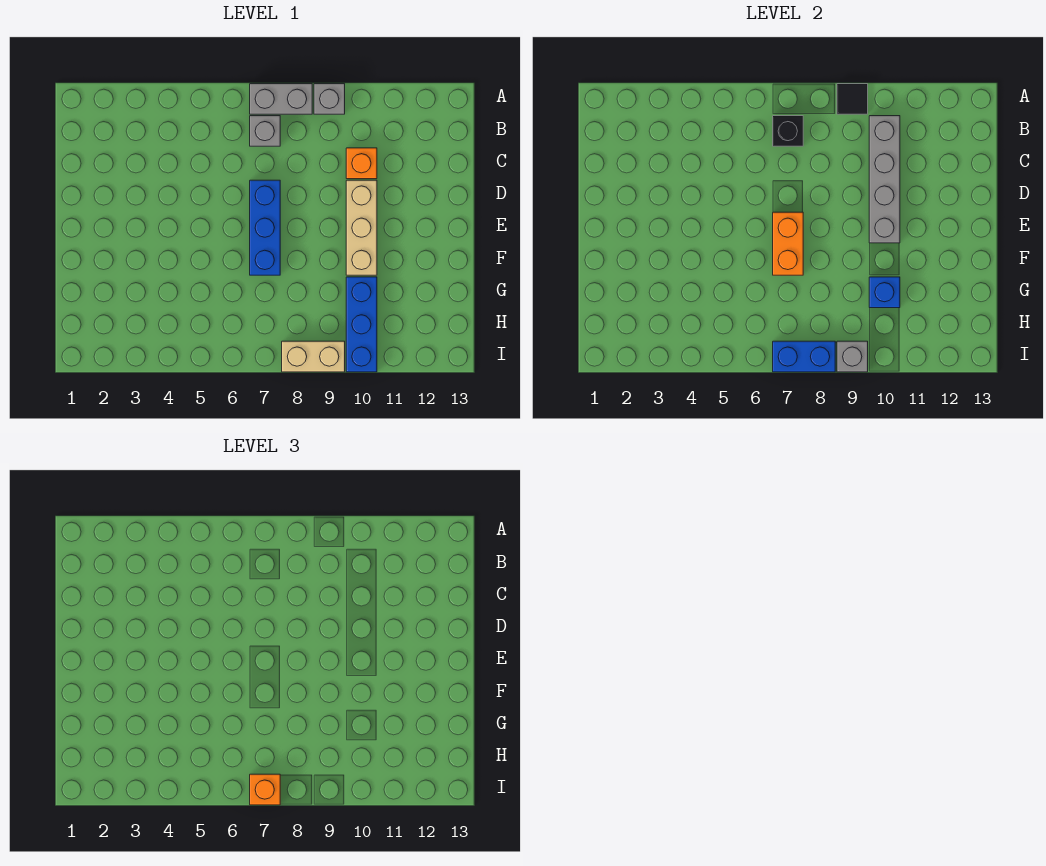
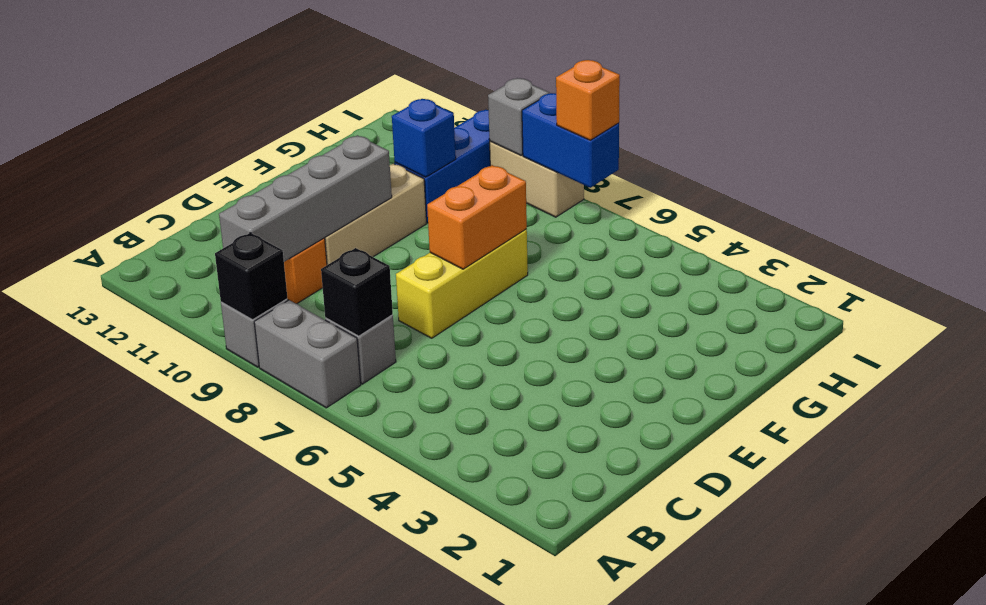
black 1x1 tile [837,84,868,114] -> black 1x1 brick [215,233,287,320]
blue 1x3 brick [250,180,280,275] -> yellow 1x3 brick [396,229,528,338]

